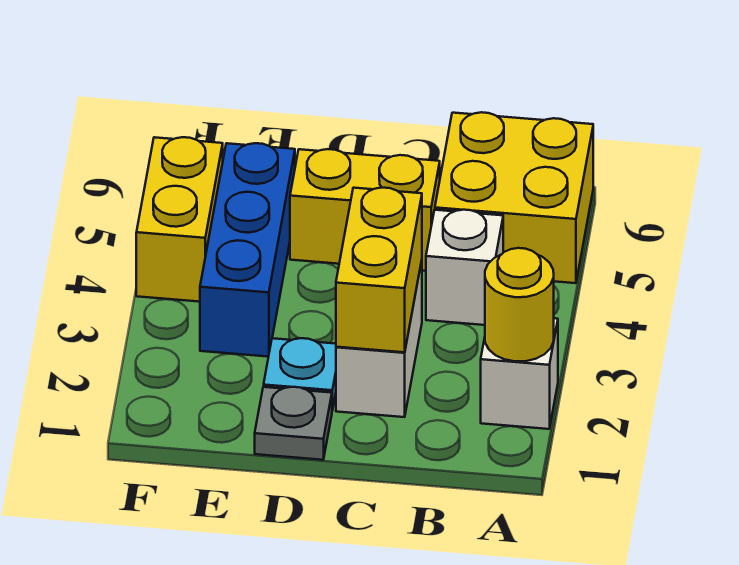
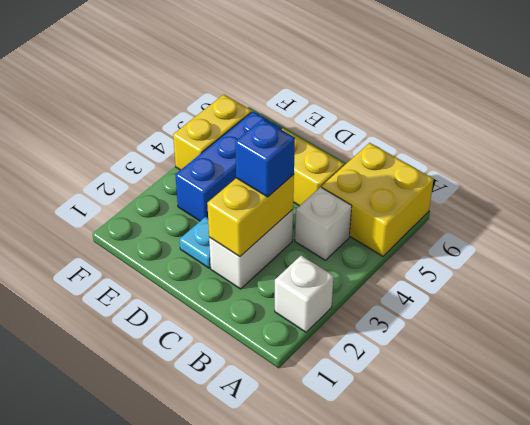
yellow 1x1 round brick [485,248,554,361] -> none
none -> blue 1x1 brick [235,119,295,197]
grey 1x1 plate [255,387,332,460] -> none

